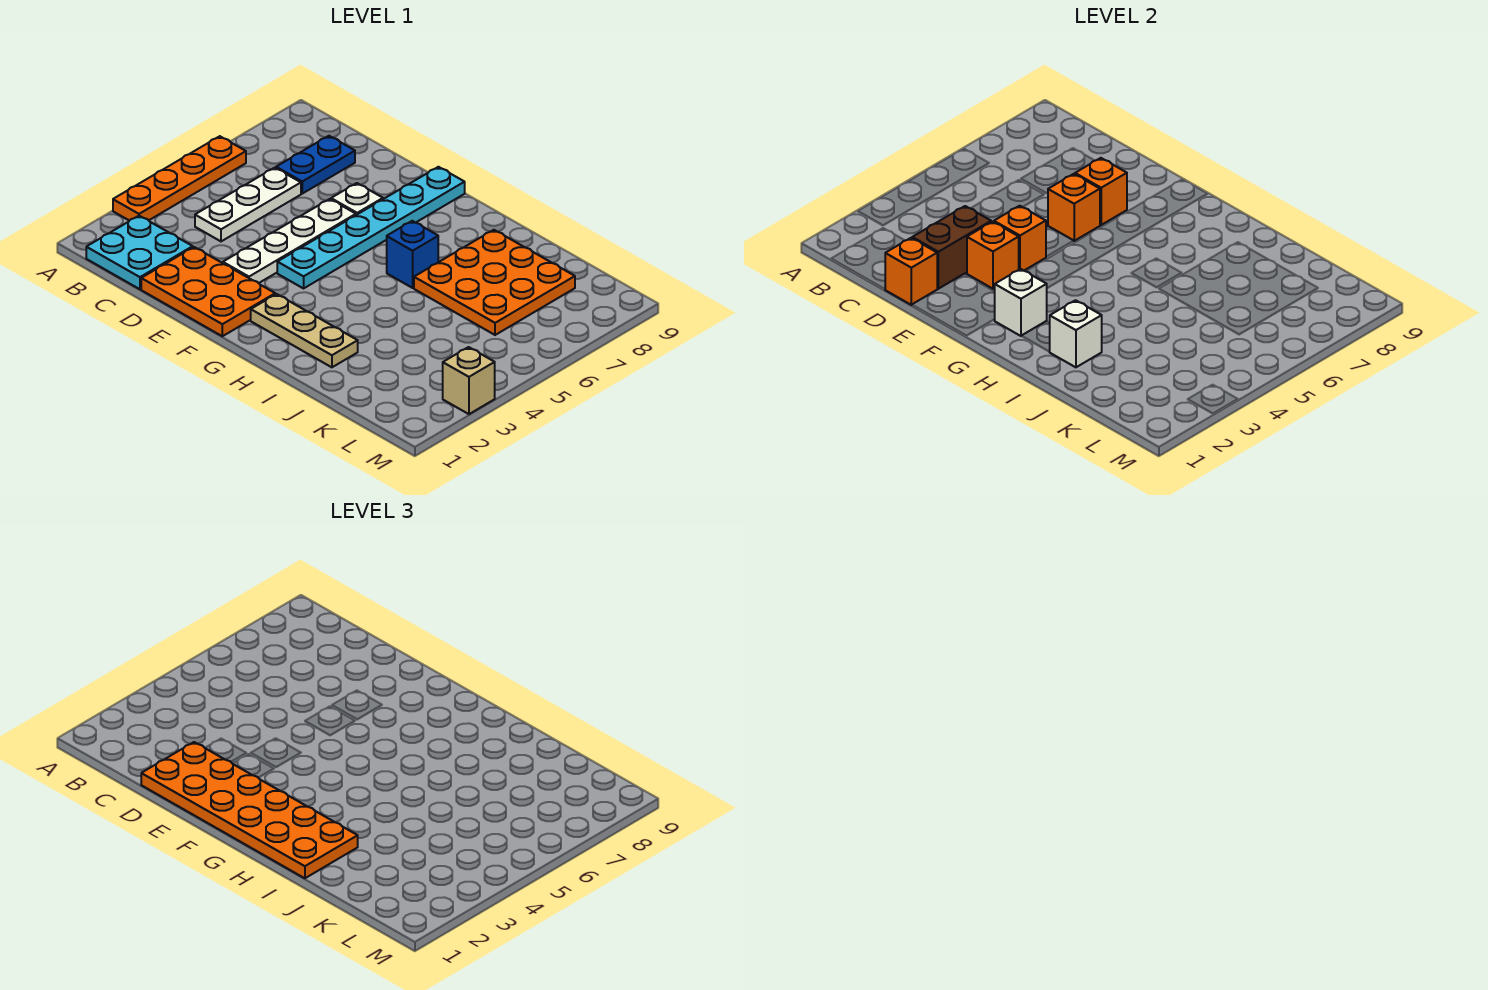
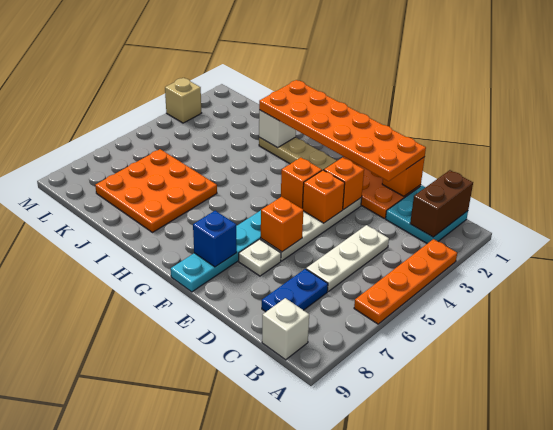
brown 1x2 brick [912,206,991,289] -> brown 1x2 brick moved to [410,170,473,237]
orange 1x1 brick [1075,158,1127,225] -> orange 1x1 brick moved to [281,158,322,209]
white 1x1 brick [995,269,1047,336] -> white 1x1 brick moved to [262,298,309,360]
blue 1x1 brick [387,221,438,288] -> blue 1x1 brick moved to [193,211,237,267]

